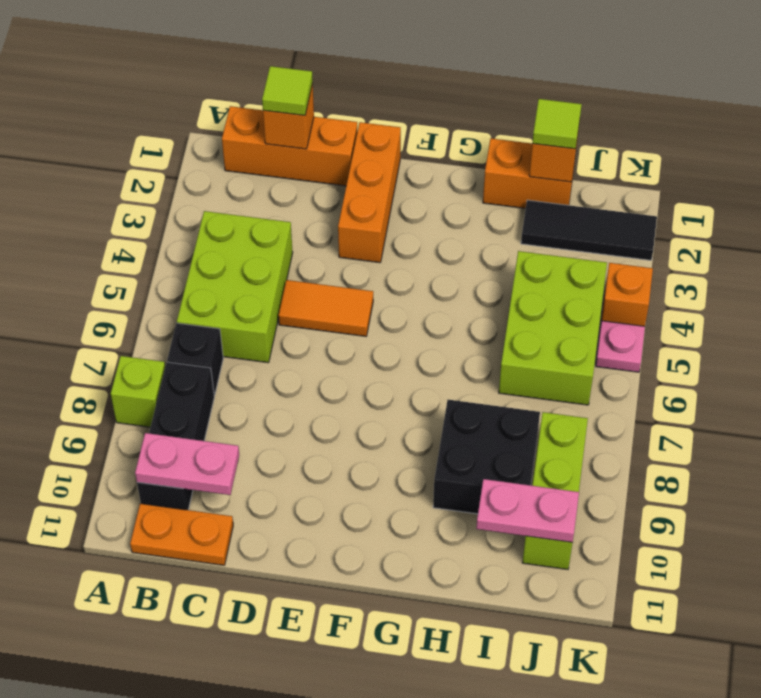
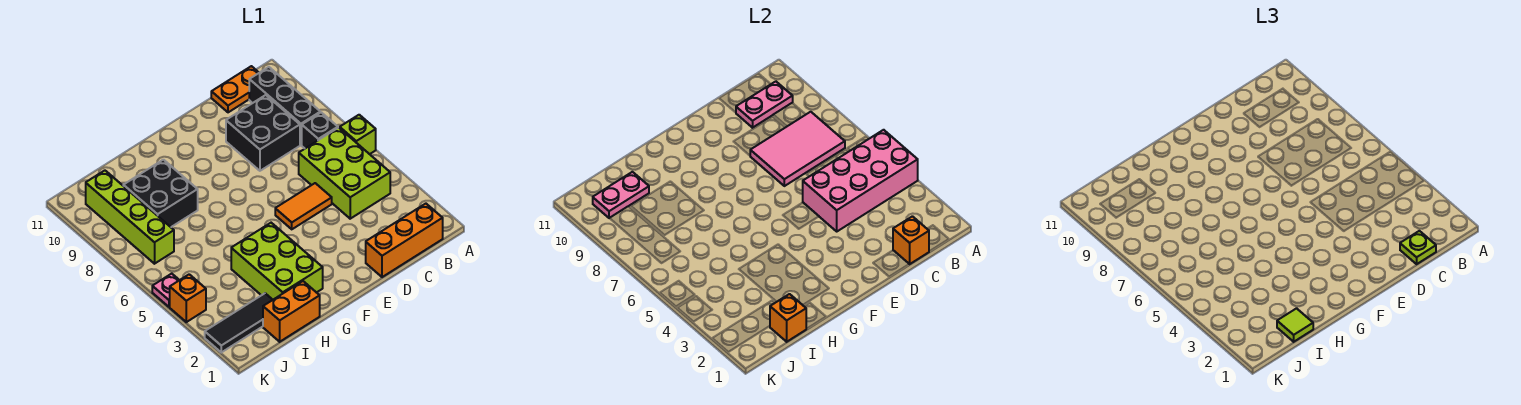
none -> pink 2x4 brick [803,130,918,231]
lime 1x1 brick [111,356,165,427] -> lime 1x1 brick moved to [340,115,376,154]
none -> pink 2x3 tile [750,112,845,186]
lime 1x1 tile [262,66,313,116] -> lime 1x1 plate [1400,231,1436,264]
none -> black 2x2 brick [226,95,300,171]
orange 1x3 brick [338,122,401,263] -> none
lime 2x3 brick [499,251,607,405] -> lime 2x3 brick moved to [231,223,323,300]
lime 1x3 brick [522,412,588,569] -> lime 1x4 brick [86,170,174,264]

